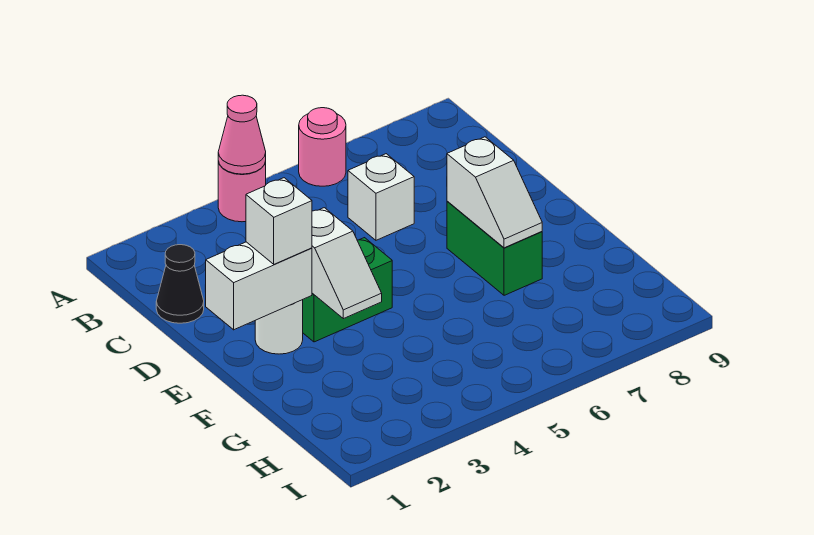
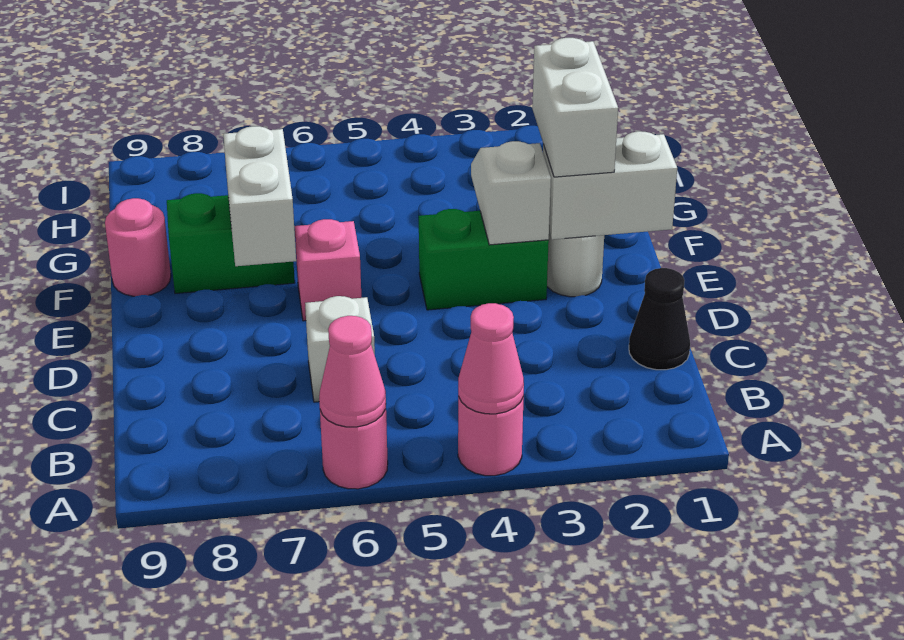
none -> pink 1x1 cone [319,316,386,427]
white 1x1 brick [246,178,312,264] -> white 1x2 brick [532,38,618,177]
none -> pink 1x1 brick [294,219,361,321]
green 1x2 brick [447,201,542,295] -> green 1x2 brick turned to [167,193,295,294]
white 1x2 slope [447,137,542,248] -> white 1x2 brick [223,126,296,266]
none -> pink 1x1 round brick [105,198,171,296]

